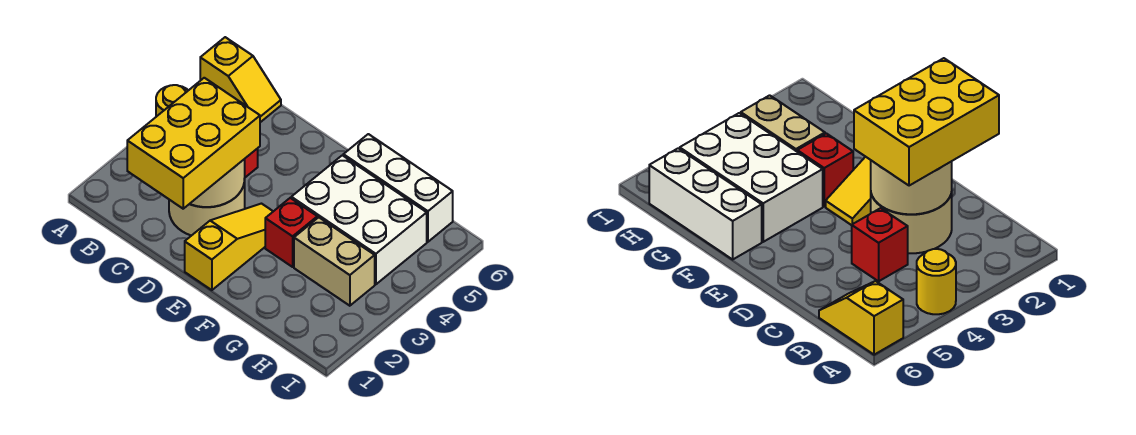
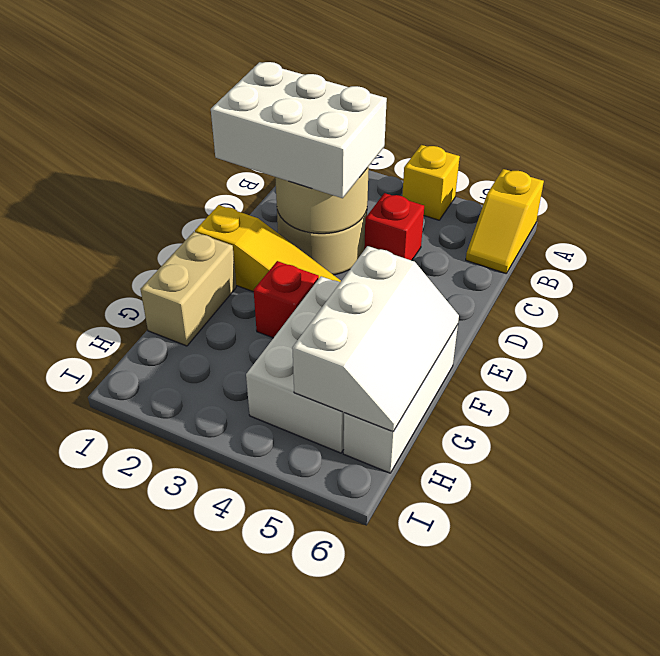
yellow 1x1 round brick [156,85,188,117] -> yellow 1x1 brick [402,145,460,220]
yellow 2x3 brick [127,78,260,209] -> white 2x3 brick [211,62,387,198]
none -> white 2x3 slope [292,246,459,432]
tan 1x2 brick [294,217,375,306] -> tan 1x2 brick moved to [140,232,236,346]

